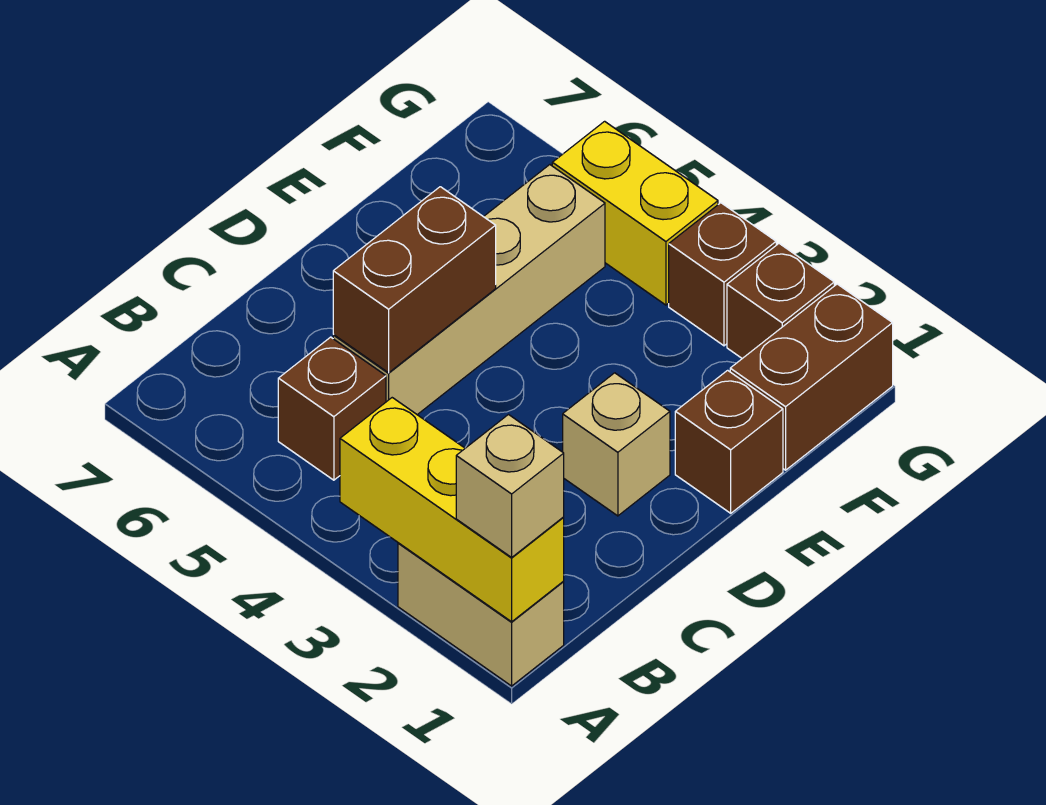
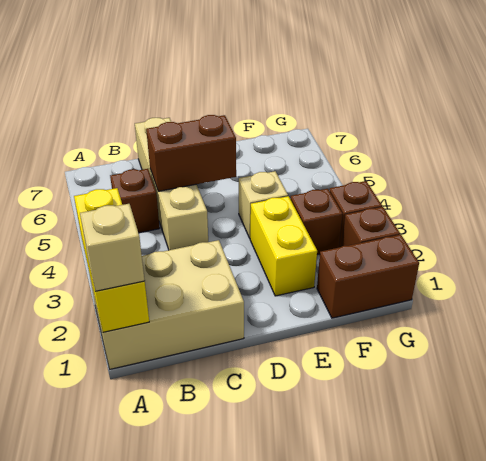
tan 1x2 brick [398,543,564,686] -> tan 2x3 brick [89,240,244,369]
tan 1x4 brick [333,165,605,415] -> tan 1x4 brick turned to [135,118,208,250]
tan 1x1 brick [563,373,670,516] -> tan 1x1 brick moved to [239,171,288,238]
brown 1x1 brick [675,370,783,513] -> brown 1x1 brick moved to [290,189,342,255]
yellow 1x2 brick [552,121,718,305] -> yellow 1x2 brick moved to [250,196,317,296]

